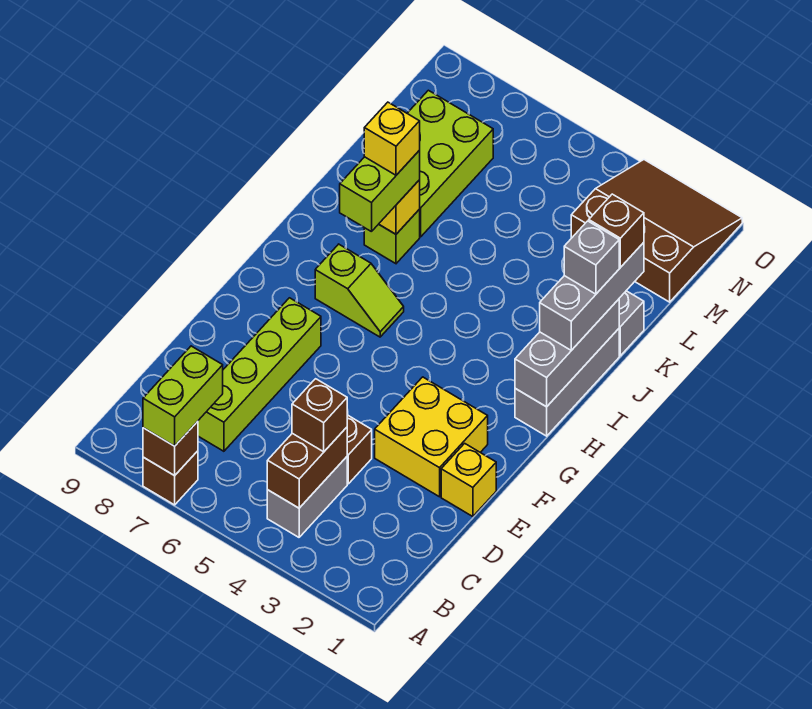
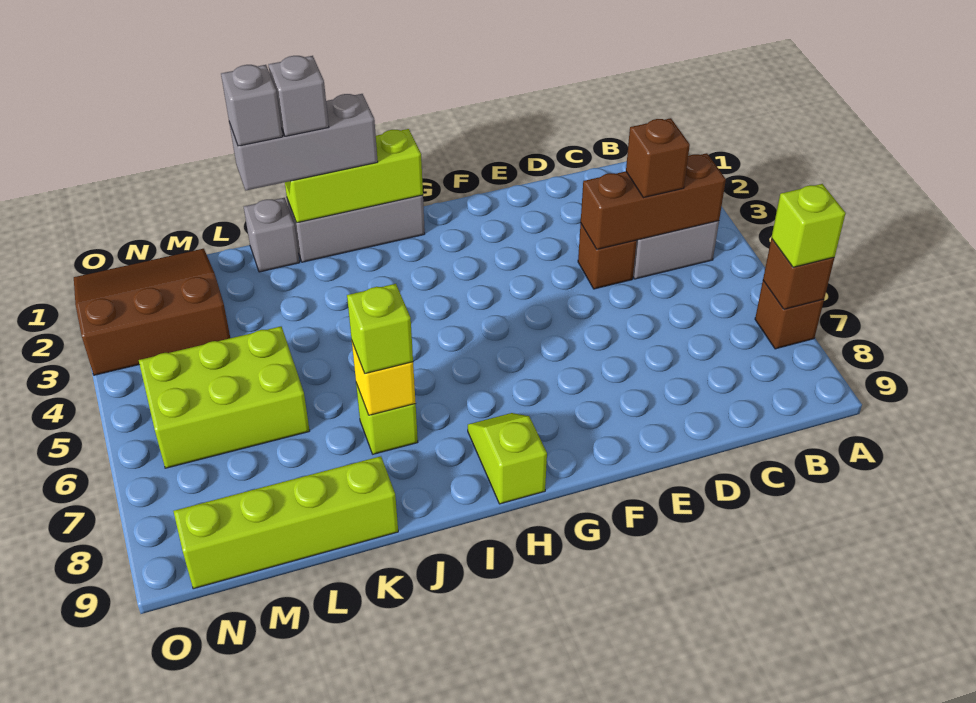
lime 1x2 brick [143,346,223,446] -> lime 1x1 brick [771,184,846,267]
brown 1x2 brick [267,427,347,508] -> brown 1x3 brick [581,153,726,249]
lime 1x4 brick [198,298,321,451] -> lime 1x4 brick moved to [173,456,398,589]
yellow 1x1 brick [441,443,496,517] -> none
yellow 2x2 brick [375,377,488,497] -> none
grey 1x3 brick [515,299,619,407] -> lime 1x3 brick [285,129,423,223]
lime 1x2 slope [315,244,404,337] -> lime 1x2 slope moved to [468,413,547,504]
lime 1x2 brick [340,151,420,232] -> lime 1x1 brick [347,284,413,374]
yellow 1x1 brick [364,102,420,175] -> none
brown 1x1 brick [589,194,644,267] -> grey 1x1 brick [221,65,283,146]
lime 2x3 brick [407,90,493,237] -> lime 2x3 brick moved to [139,326,310,468]
brown 3x3 slope [571,160,742,302] -> brown 3x3 slope turned to [74,249,230,375]

